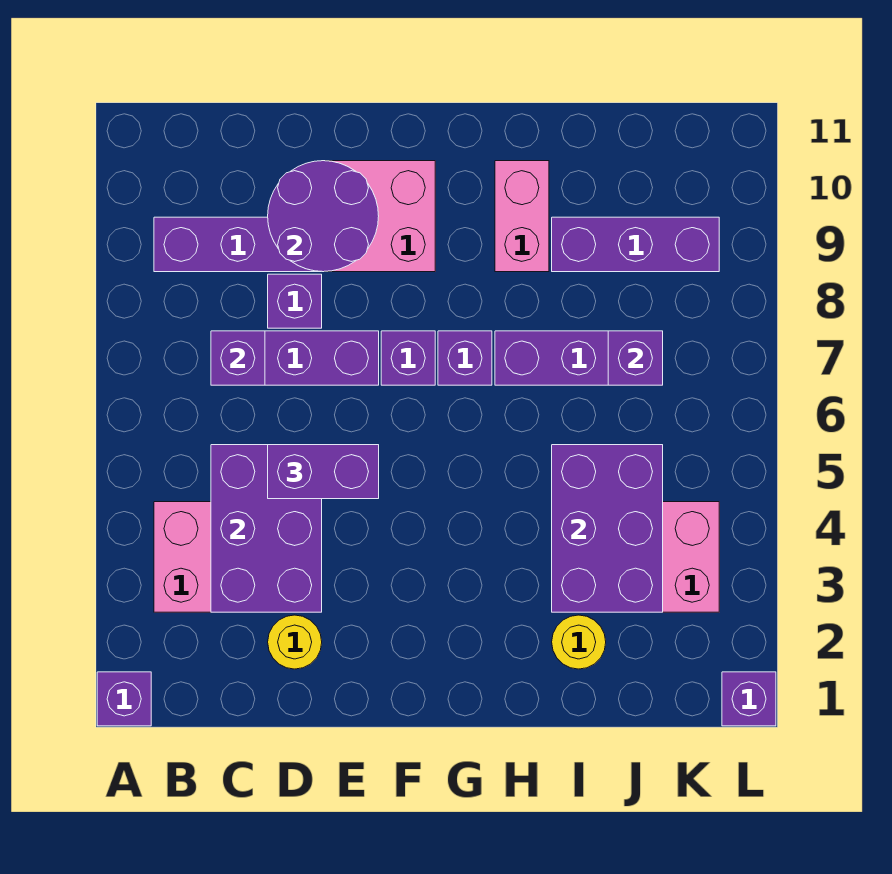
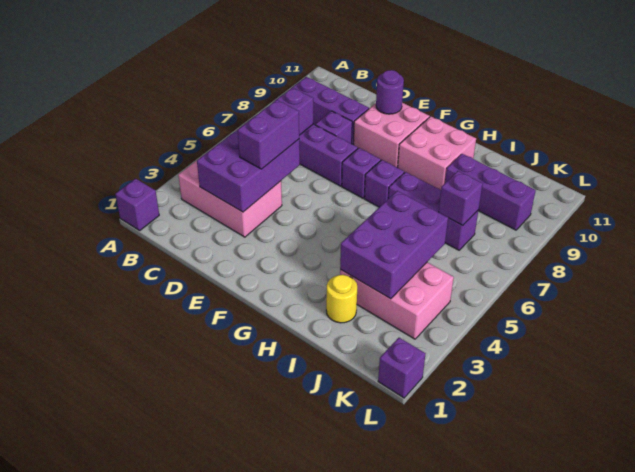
yellow 1x1 round brick [268,615,322,669] -> none
purple 1x2 brick [268,445,379,499] -> purple 1x2 brick turned to [238,100,299,169]
purple 2x2 round brick [268,161,379,272] -> purple 1x1 round brick [376,70,404,114]
pink 1x2 brick [495,161,549,272] -> pink 2x2 brick [397,116,476,190]

